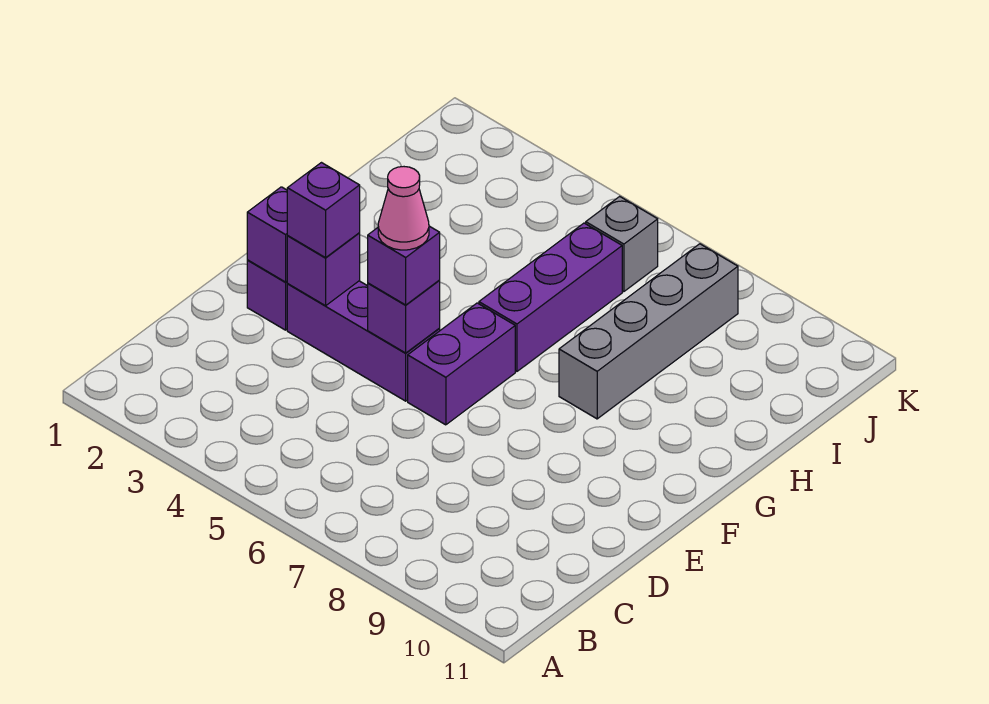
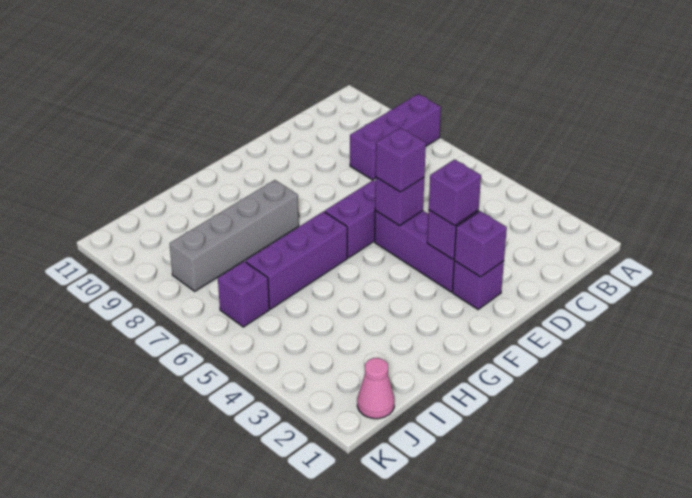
none -> purple 1x3 brick [350,94,441,180]
pink 1x1 cone [378,167,429,250] -> pink 1x1 cone moved to [357,358,394,419]
grey 1x1 brick [586,196,658,292] -> purple 1x1 brick [218,261,269,327]

